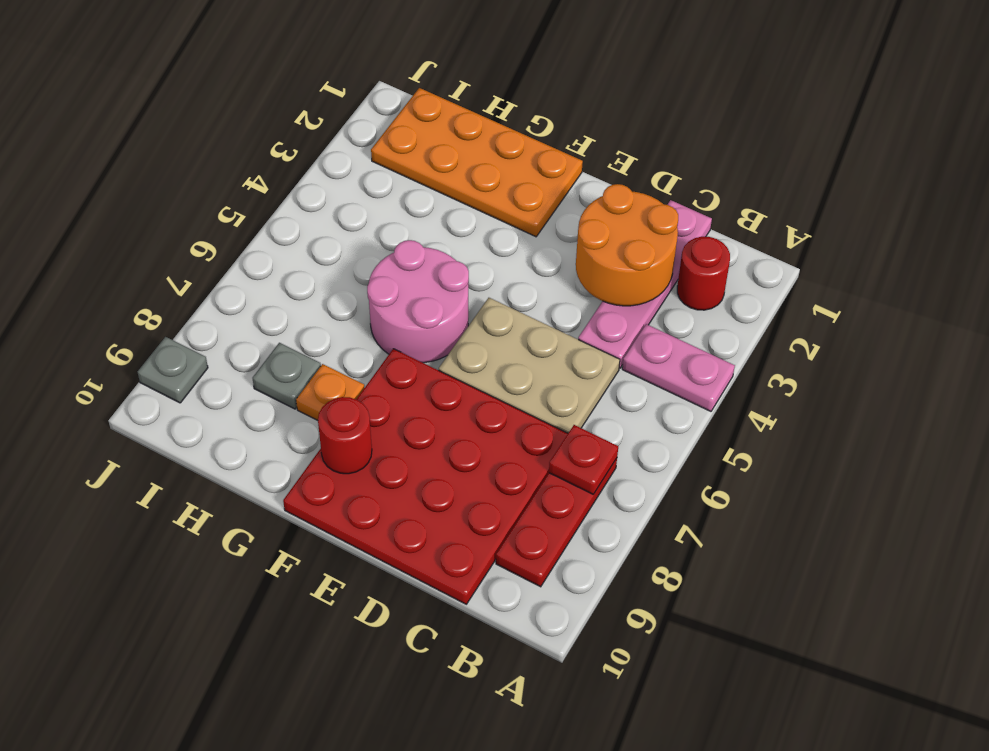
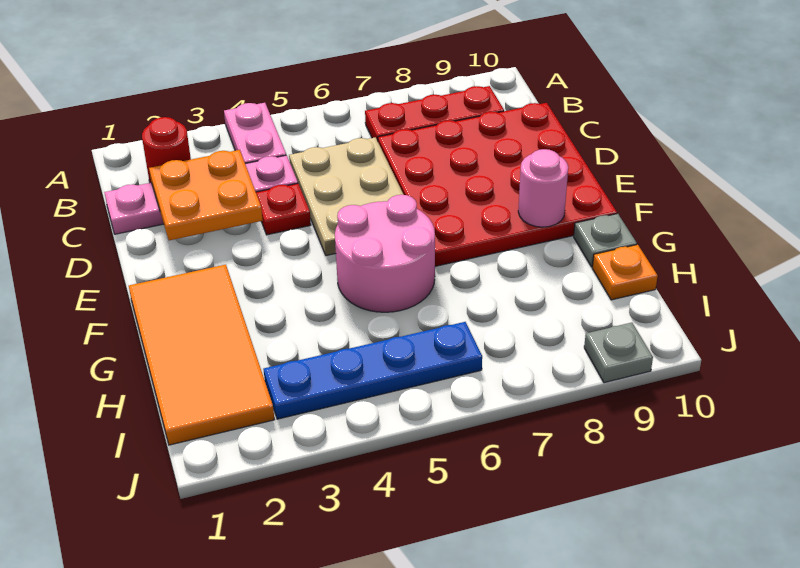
red 1x1 plate [549,425,618,494] -> red 1x1 plate moved to [256,184,311,235]
orange 2x2 round brick [576,184,678,306] -> orange 2x2 plate [149,150,263,240]
orange 2x4 plate [371,88,583,237] -> orange 2x4 tile [129,265,275,445]
red 1x1 round brick [318,397,372,474] -> pink 1x1 round brick [518,149,568,227]
orange 1x1 plate [296,364,364,420] -> orange 1x1 plate moved to [592,245,658,300]
grey 1x1 plate [253,343,321,409] -> grey 1x1 plate moved to [574,214,637,267]
none -> blue 1x4 plate [263,322,482,419]

